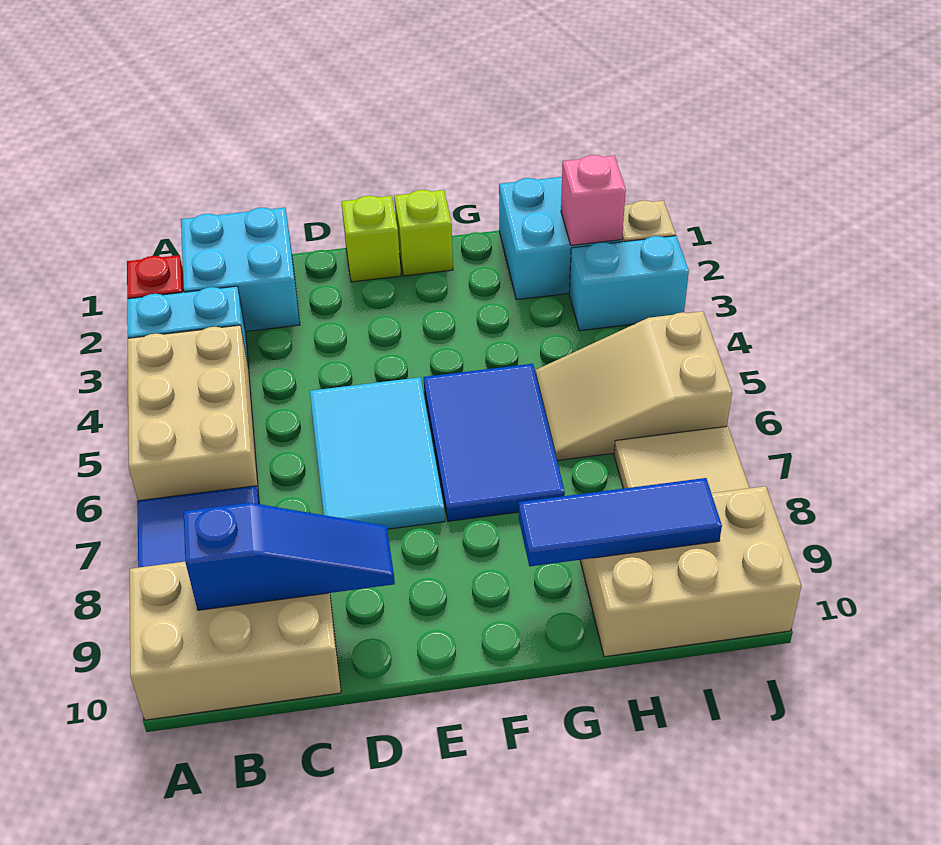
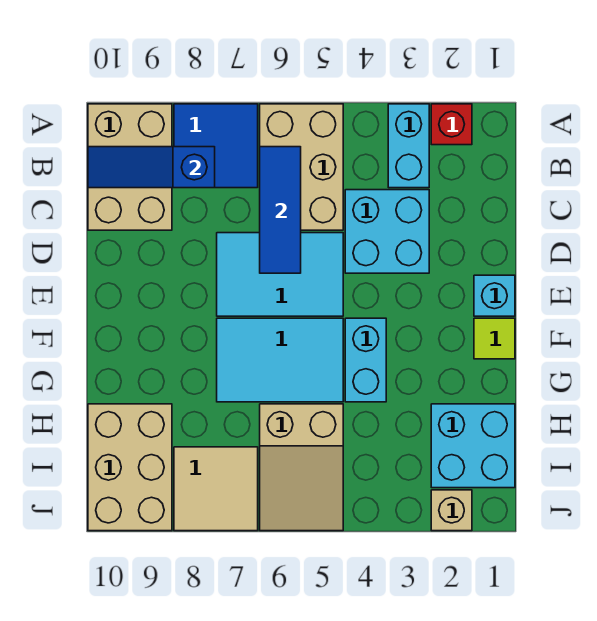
tan 2x3 brick [128,325,259,501] -> tan 2x3 brick turned to [260,104,343,230]
cyan 2x2 brick [181,208,300,331] -> cyan 2x2 brick moved to [345,190,429,273]
blue 1x3 slope [184,503,395,610] -> blue 1x3 slope turned to [88,147,215,188]
lime 1x1 brick [341,196,401,282] -> cyan 1x1 brick [474,275,515,316]
lime 1x1 brick [394,190,453,276] -> lime 1x1 tile [474,318,515,359]
blue 2x3 tile [424,364,565,521] -> cyan 2x3 tile [217,318,343,402]
blue 1x3 tile [519,478,722,566] -> blue 1x3 tile moved to [260,147,301,273]
tan 2x3 slope [536,311,732,460] -> tan 2x3 slope turned to [260,404,343,531]
pink 1x1 brick [561,155,626,245] -> none
cyan 1x2 brick [569,236,689,331] -> cyan 1x2 brick moved to [345,318,386,402]

